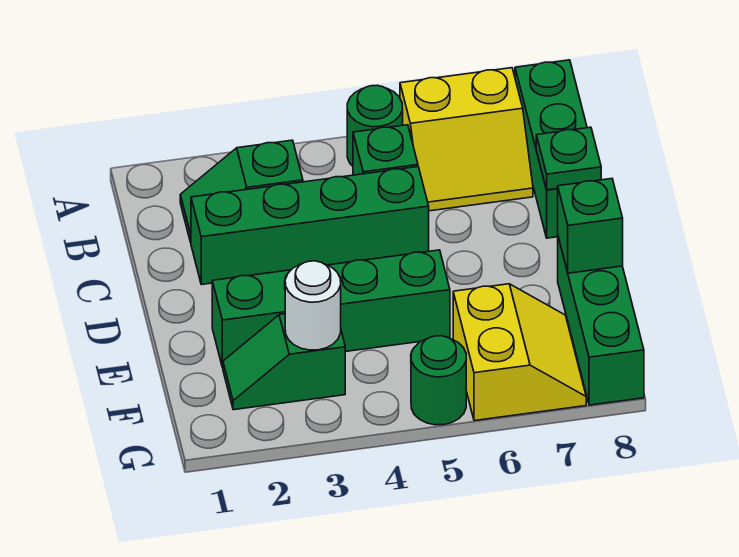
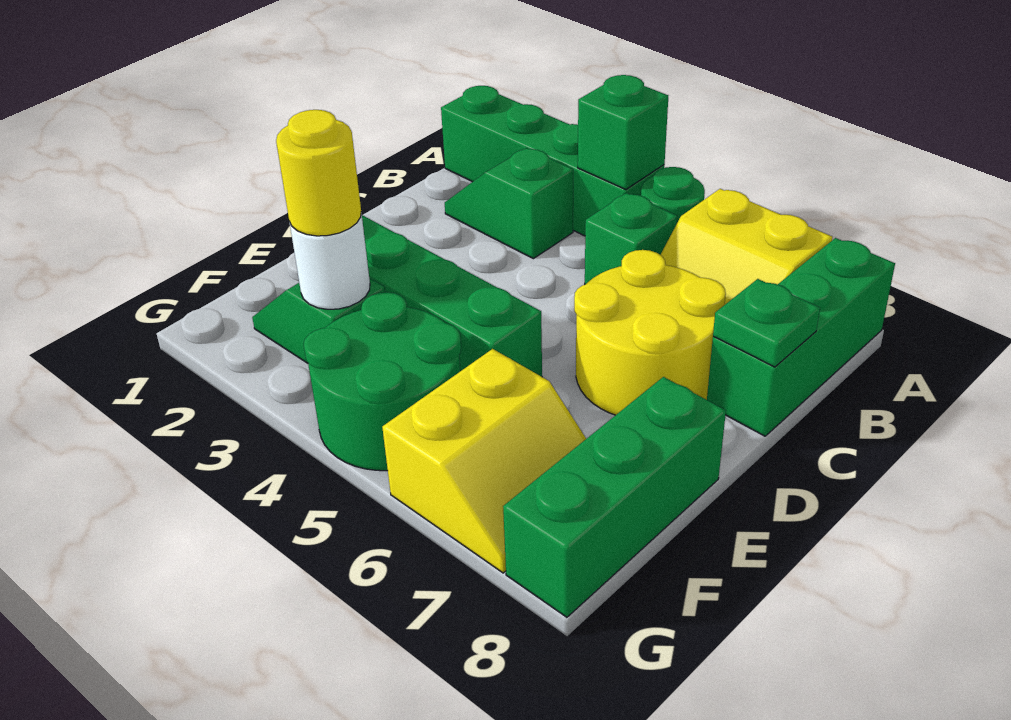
green 1x4 brick [191,167,429,285] -> green 1x4 brick moved to [441,86,664,236]
none -> yellow 2x2 round brick [574,250,726,415]
green 1x1 brick [558,179,623,273] -> green 1x1 brick moved to [578,75,668,190]
none -> yellow 1x1 round brick [276,110,361,236]
green 1x1 round brick [411,336,466,425] -> green 2x2 round brick [304,292,461,471]

